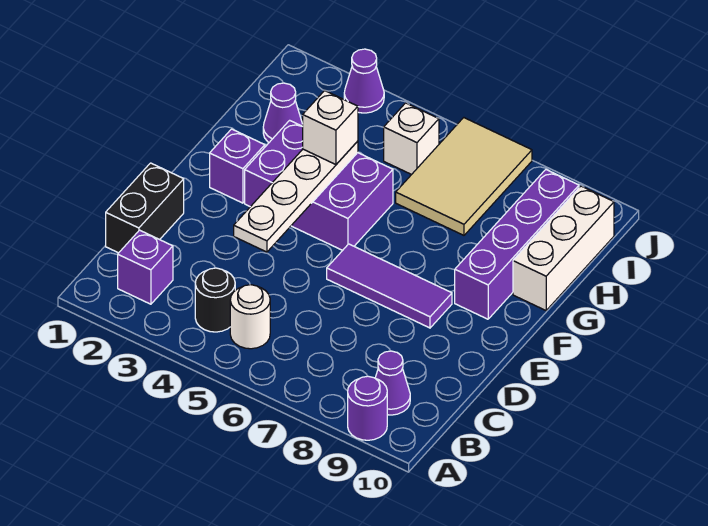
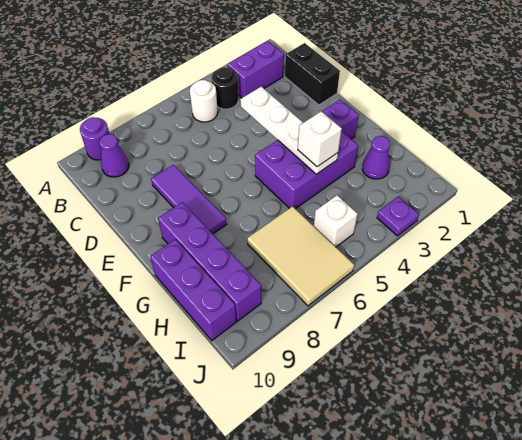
purple 1x1 brick [118,230,173,304] -> purple 1x2 brick [228,41,284,98]
purple 1x3 tile [327,244,452,328] -> purple 1x3 tile turned to [151,165,227,234]
white 1x3 brick [513,186,614,310] -> purple 1x3 brick [150,239,236,340]
purple 1x1 cone [344,49,384,113] -> purple 1x1 plate [377,197,419,236]

